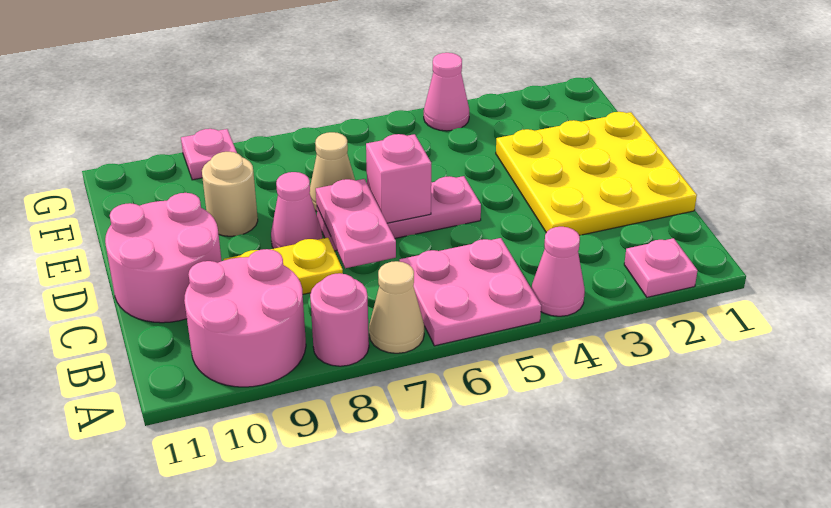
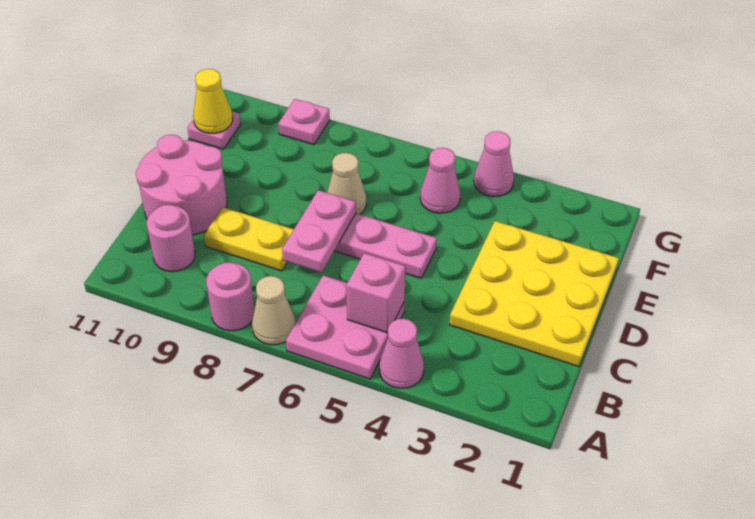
pink 1x1 plate [624,238,698,297] -> pink 1x1 plate moved to [188,111,241,149]
pink 2x2 round brick [184,249,306,387] -> pink 1x1 round brick [147,205,195,272]
pink 1x1 brick [366,134,431,223] -> pink 1x1 brick moved to [346,253,405,333]
pink 1x1 cone [271,172,322,249] -> pink 1x1 cone moved to [420,148,460,213]
tan 1x1 round brick [202,152,258,236] -> none
none -> yellow 1x1 cone [193,69,233,133]

